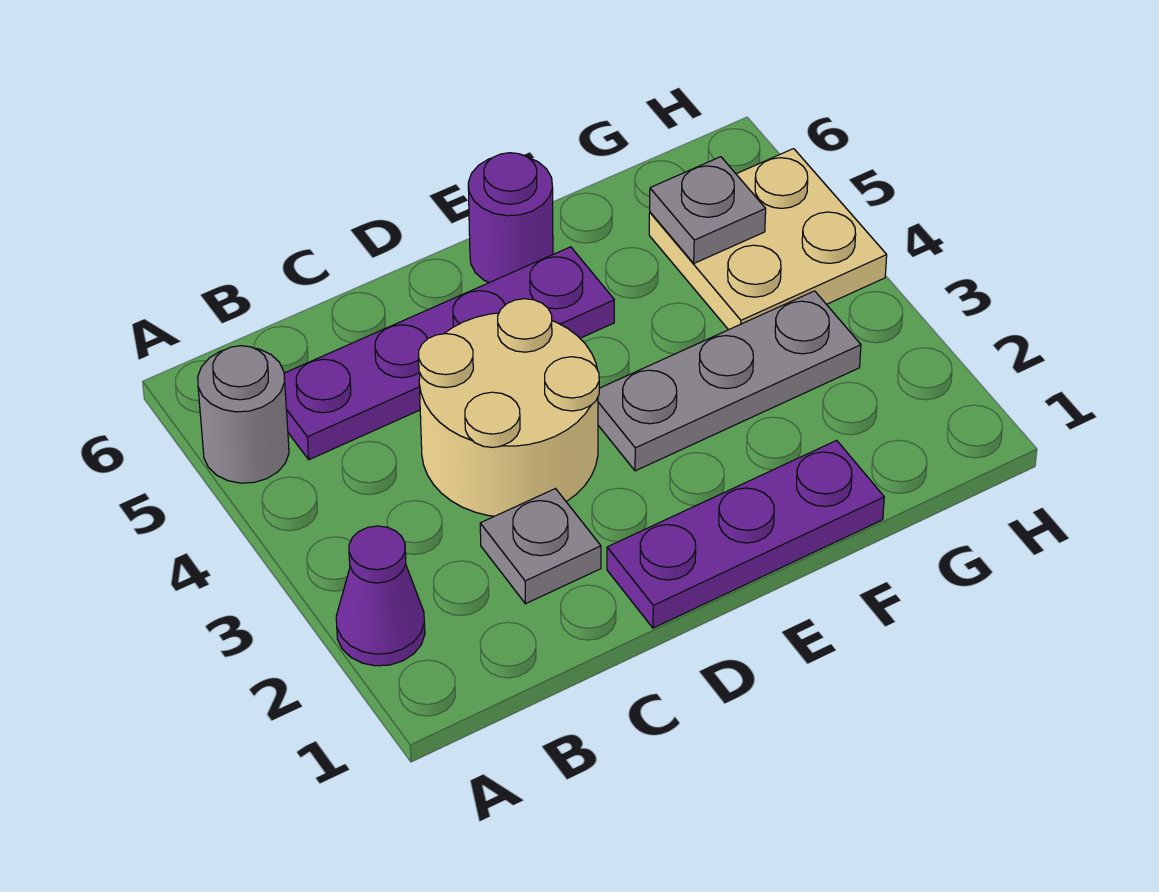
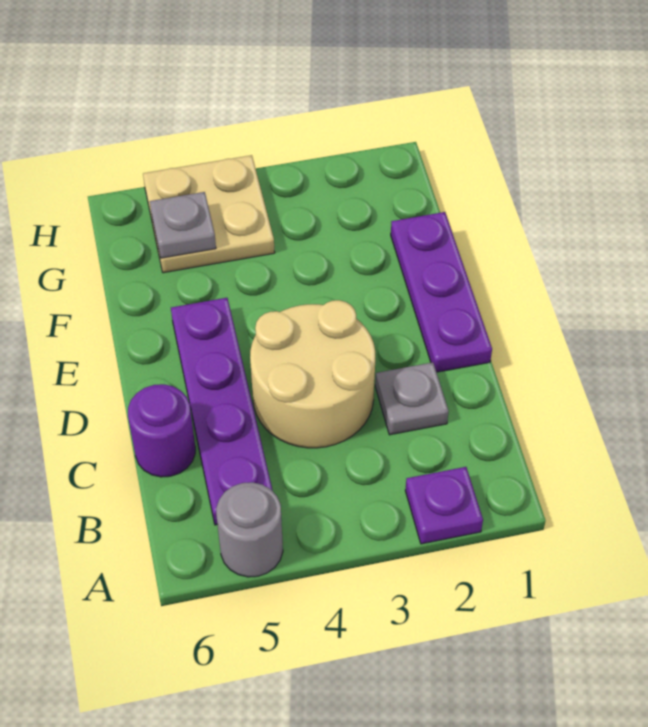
purple 1x1 cone [336,526,425,666] -> purple 1x1 plate [405,467,483,544]
grey 1x3 plate [598,291,861,471] -> none
purple 1x1 round brick [468,153,553,283] -> purple 1x1 round brick moved to [128,384,195,477]

